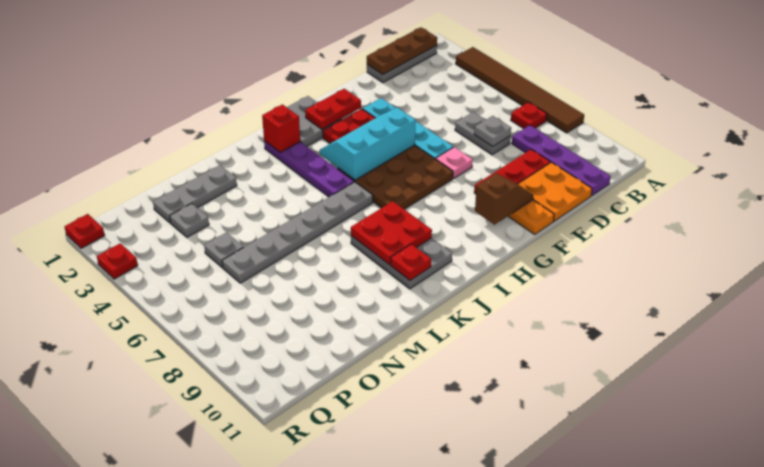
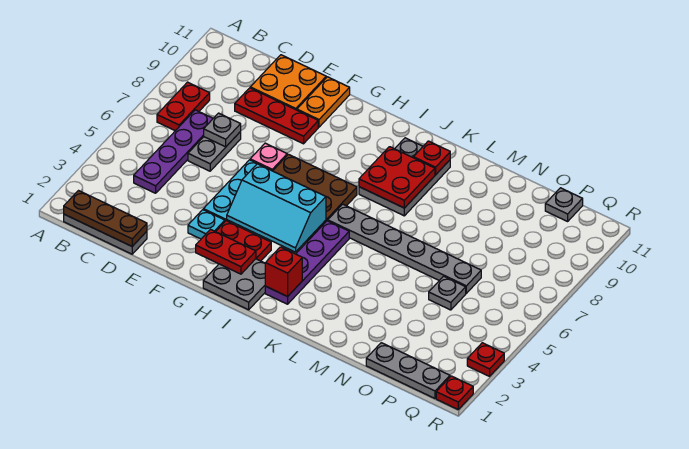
brown 1x6 tile [456,47,584,133] -> none
red 1x1 plate [511,102,547,129] -> red 1x2 plate [157,82,210,131]
purple 1x4 plate [512,125,611,196] -> purple 1x4 plate moved to [134,110,213,193]
brown 1x2 slope [475,173,534,225] -> none
grey 1x3 plate [153,165,237,223] -> grey 1x3 plate moved to [366,343,450,398]
grey 1x1 plate [170,203,209,237] -> grey 1x1 plate moved to [545,188,583,221]

